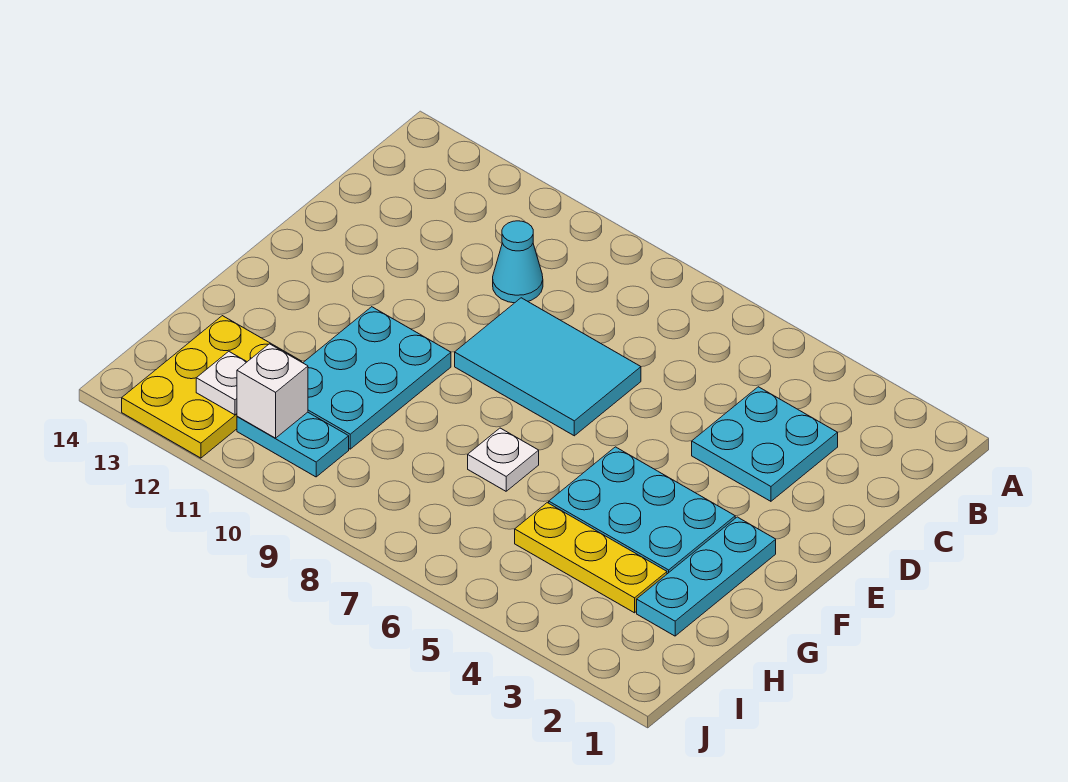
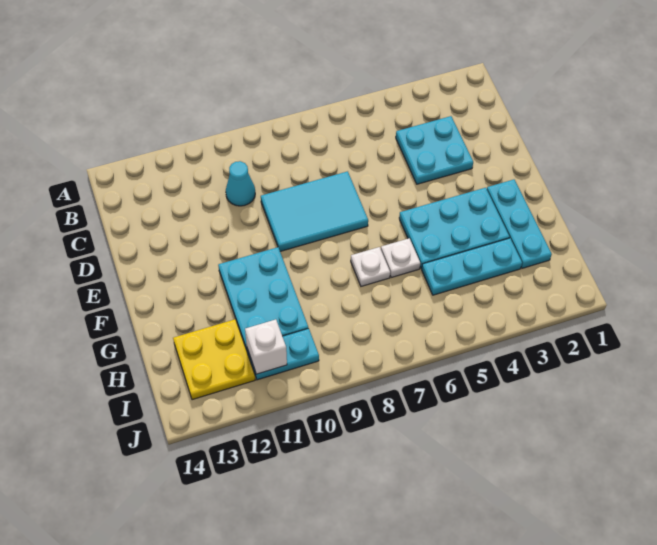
yellow 1x3 plate [515,503,667,613] -> cyan 1x3 plate [422,238,522,295]
yellow 2x3 plate [122,316,302,458] -> yellow 2x2 plate [173,319,255,400]
white 1x1 plate [196,352,247,415] -> white 1x1 plate moved to [381,238,420,278]

